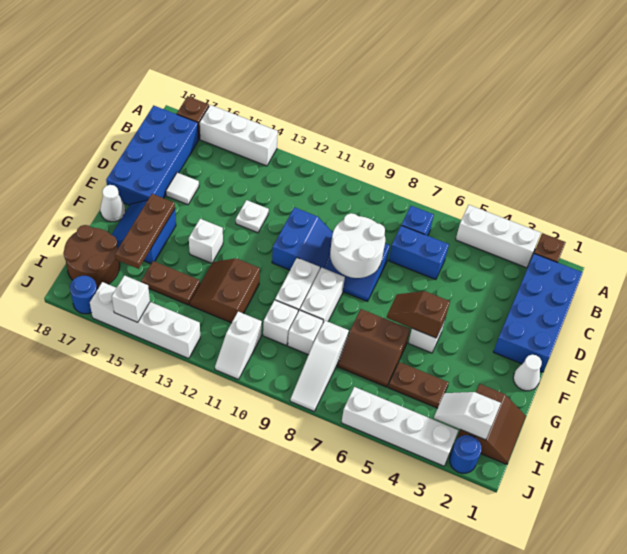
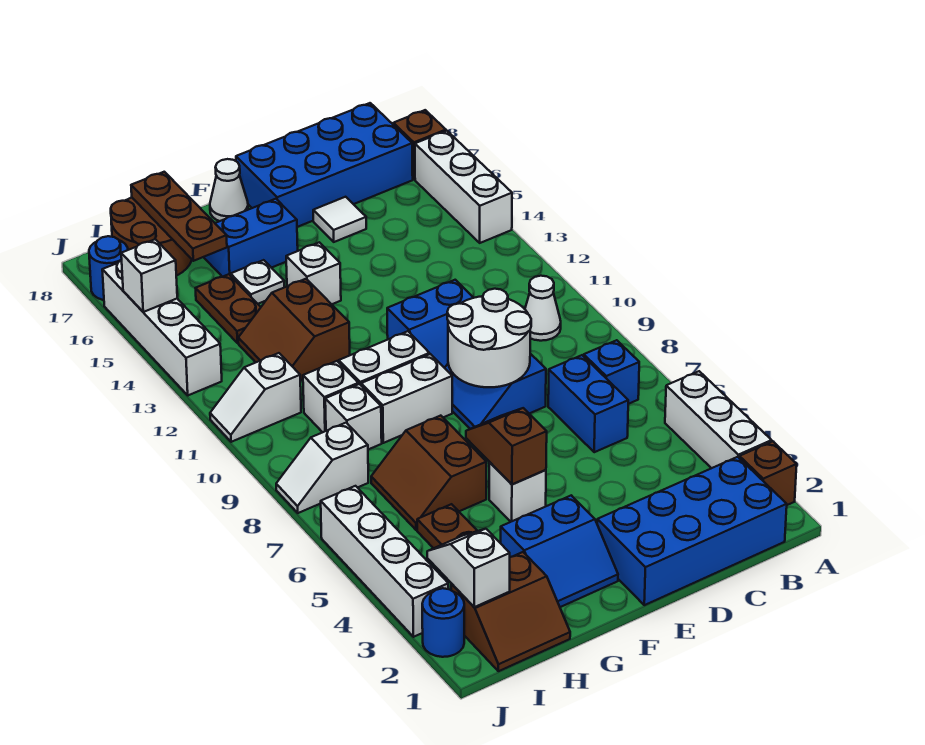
white 1x1 plate [236,200,269,233] -> white 1x1 plate moved to [231,260,284,304]
white 1x1 cone [513,355,542,391] -> white 1x1 cone moved to [525,276,561,341]
none -> blue 2x2 slope [501,495,618,607]
brown 1x3 plate [115,194,175,269] -> brown 1x3 plate turned to [131,172,227,261]
brown 2x2 slope [190,258,260,323] -> brown 2x2 slope turned to [238,279,350,381]
white 1x3 slope [290,321,349,411] -> white 1x2 slope [276,423,368,513]

